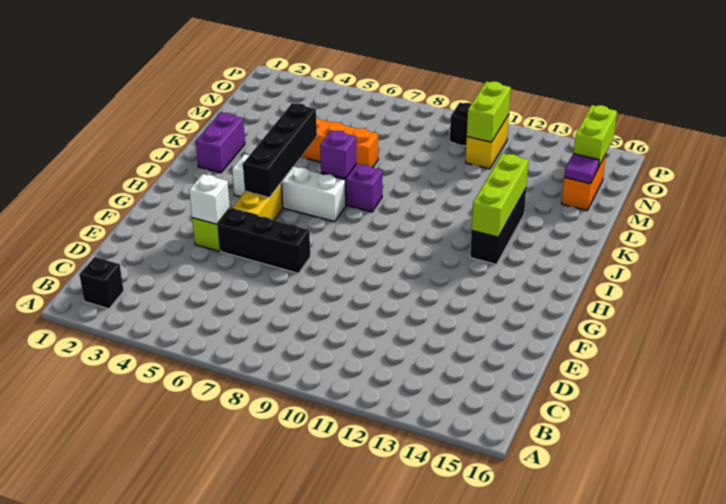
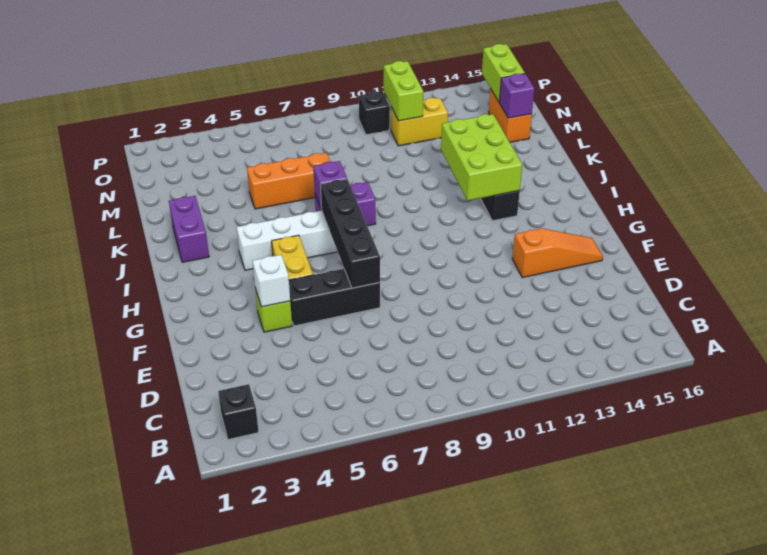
none -> orange 1x3 slope [512,228,603,278]
black 1x4 brick [243,103,317,197] -> black 1x4 brick moved to [320,179,380,288]
lime 1x3 brick [472,154,528,237] -> lime 2x3 brick [441,114,522,201]
purple 1x1 tile [564,154,599,184] -> purple 1x1 brick [499,74,535,118]
yellow 1x2 brick [466,115,509,169] -> yellow 1x2 brick turned to [391,98,448,146]

